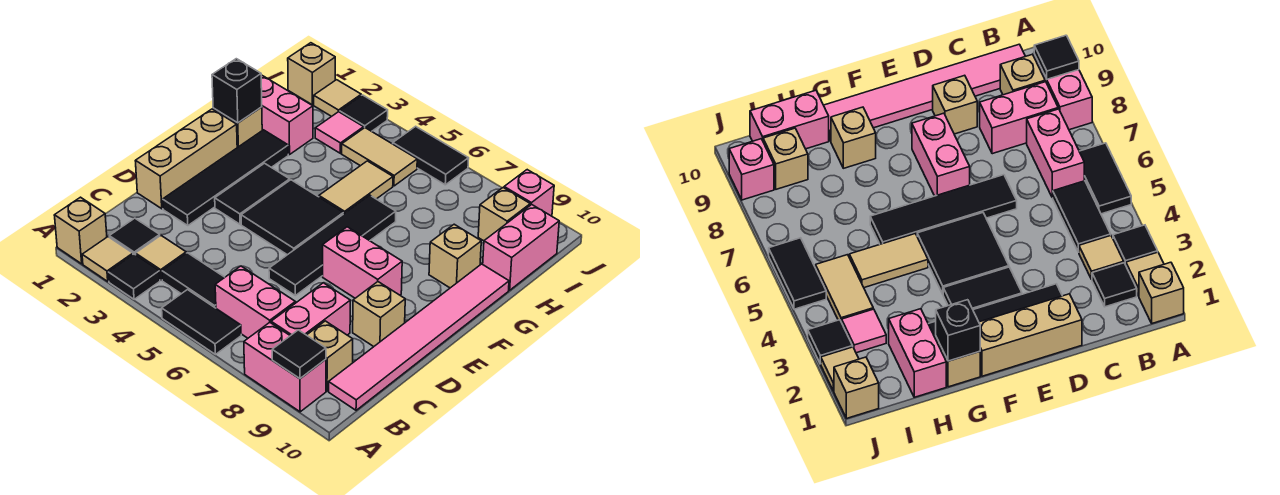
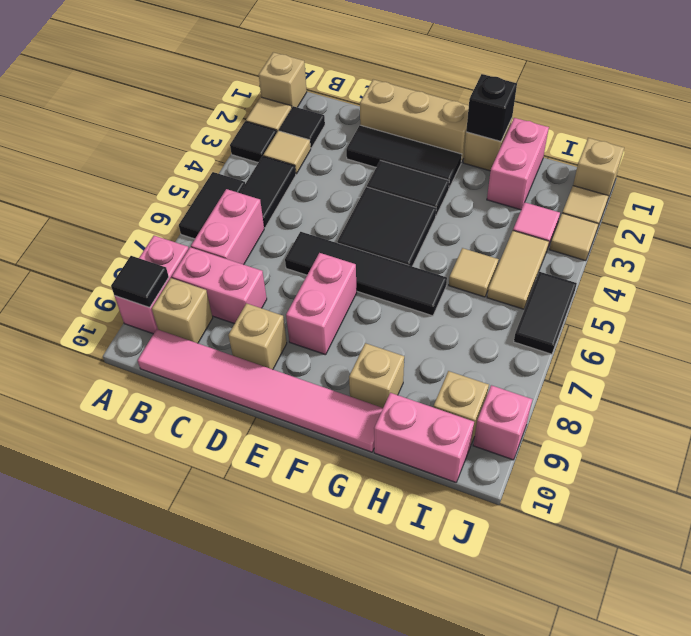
black 1x4 tile [163,130,288,225] -> black 1x3 tile [346,125,462,188]
tan 1x2 tile [319,161,393,214] -> tan 1x1 tile [449,248,498,297]
black 1x1 tile [340,95,388,131] -> tan 1x1 tile [549,213,598,261]

